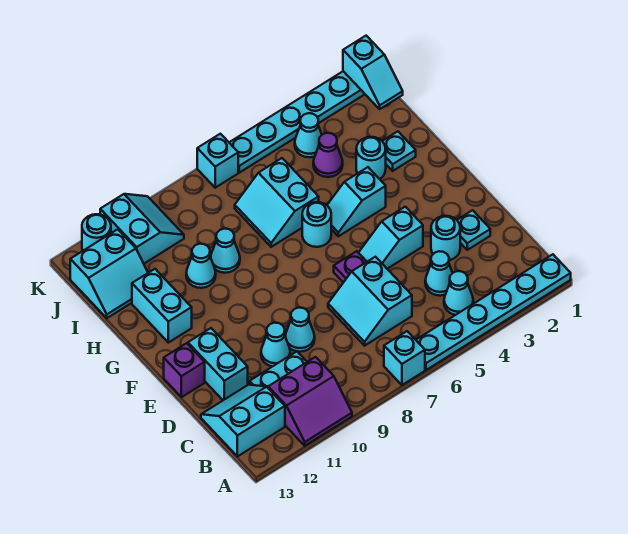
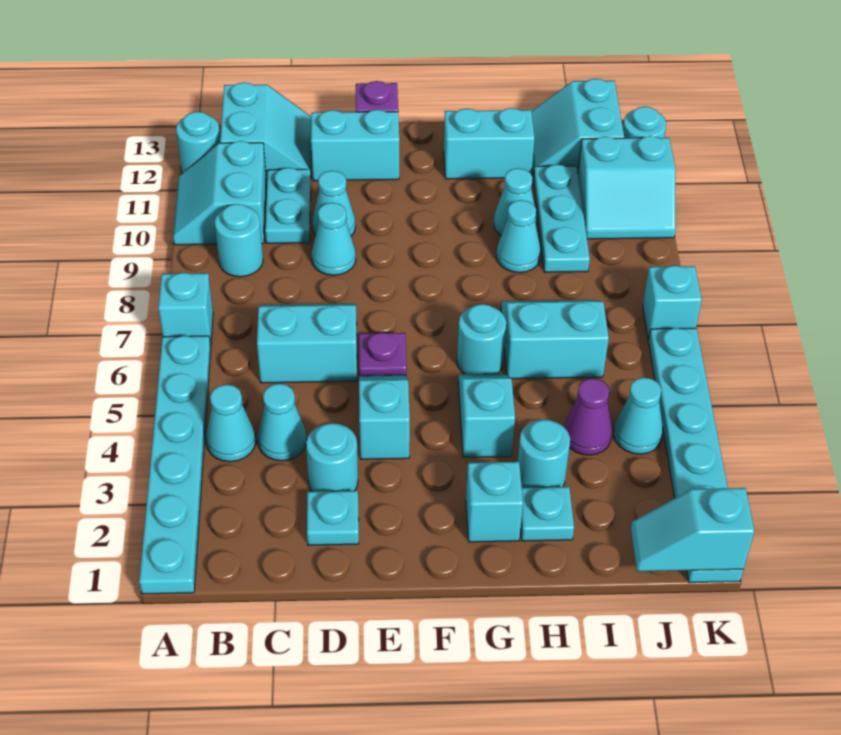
purple 2x2 slope [268,357,352,446] -> cyan 2x2 slope [173,141,266,245]
none -> cyan 1x1 round brick [176,112,220,173]
none -> cyan 1x1 round brick [215,204,263,277]
none -> cyan 1x1 brick [466,462,523,542]
none -> cyan 1x3 plate [533,164,590,272]

